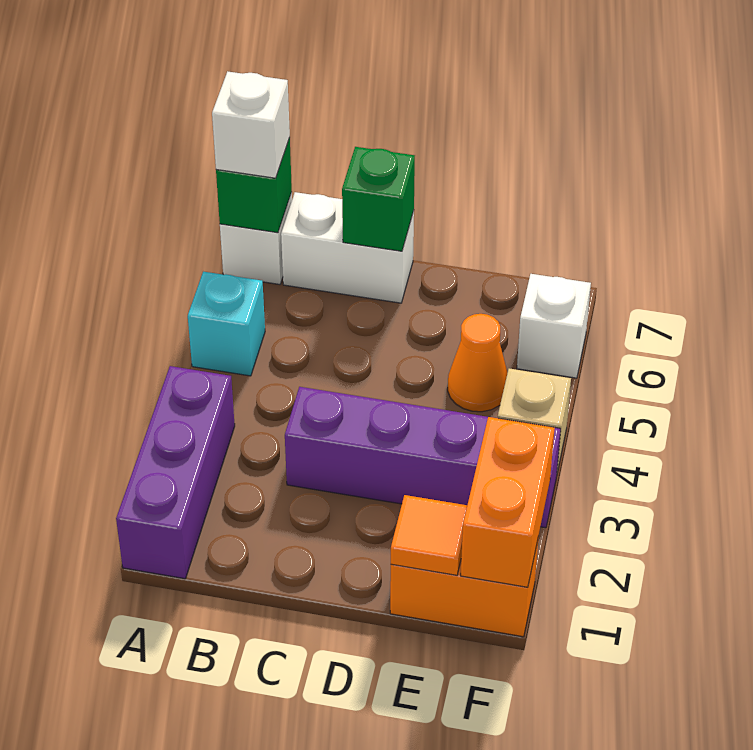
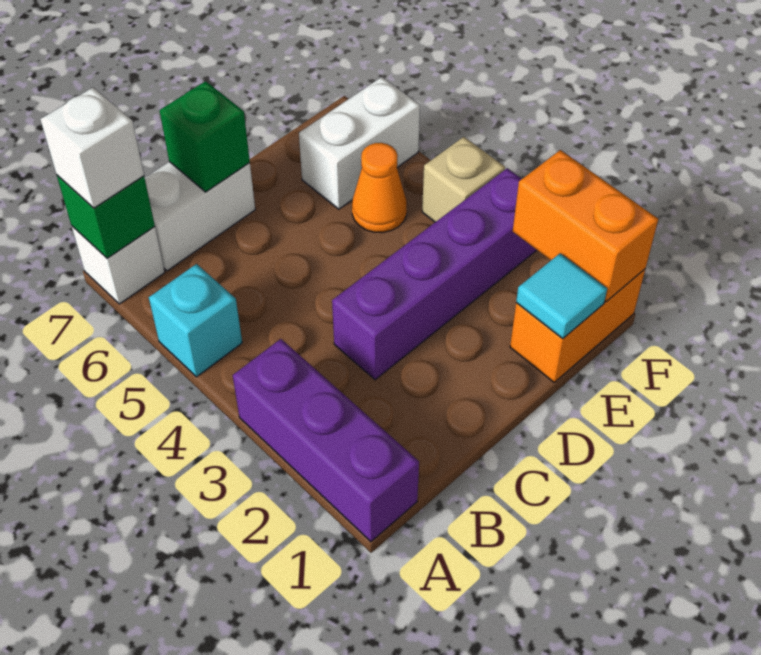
orange 1x1 tile [391,495,467,575] -> cyan 1x1 tile [516,253,607,339]
white 1x1 brick [517,274,591,378] -> white 1x2 brick [299,77,420,209]

